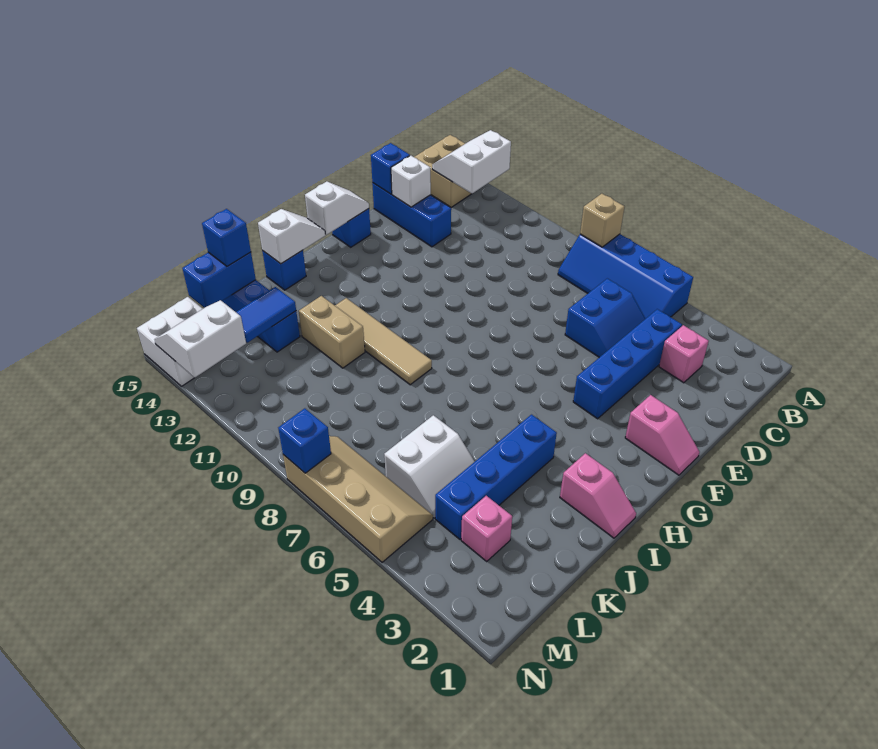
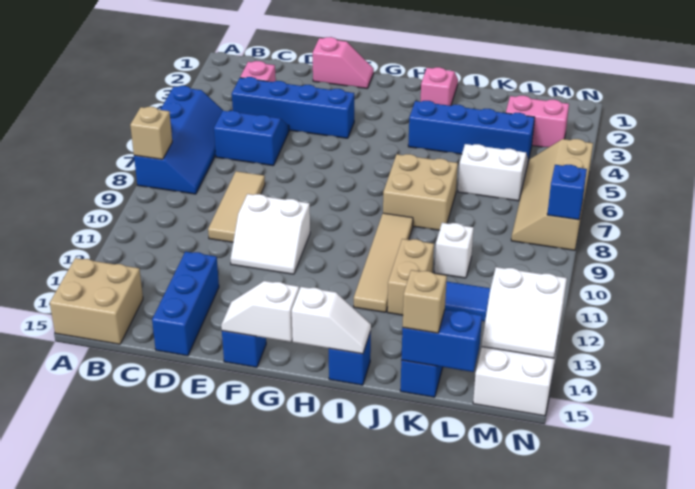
white 2x2 slope [432,130,511,194] -> white 2x2 slope moved to [230,194,310,274]
none -> tan 1x3 tile [208,171,265,242]
white 1x1 brick [391,155,431,207] -> white 1x1 brick moved to [434,223,473,278]
blue 1x1 brick [371,143,410,194] -> none
pink 1x2 slope [625,395,699,475] -> pink 1x2 slope turned to [313,37,374,88]
white 1x2 slope [258,209,326,264] -> white 1x2 slope turned to [292,287,371,354]
none -> tan 2x2 brick [383,154,458,230]
blue 1x1 brick [202,209,251,266] -> tan 1x1 brick [403,270,447,333]
pink 1x1 brick [461,496,512,561] -> pink 1x2 brick [506,96,569,147]

